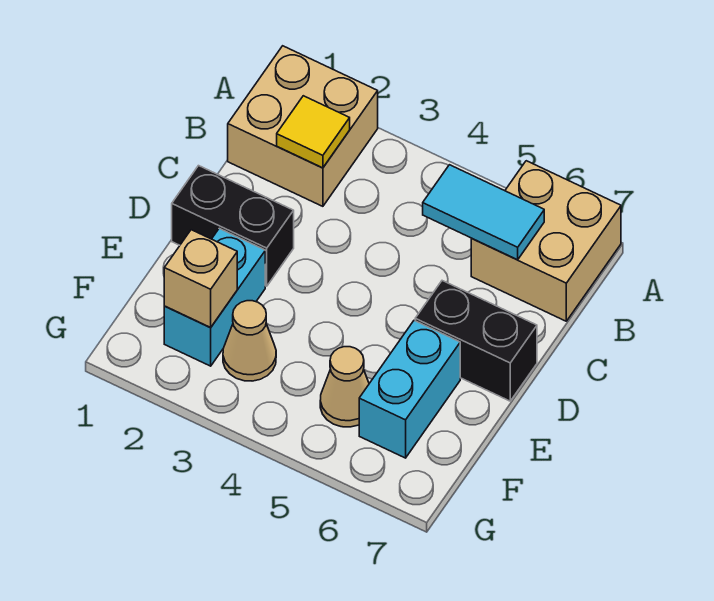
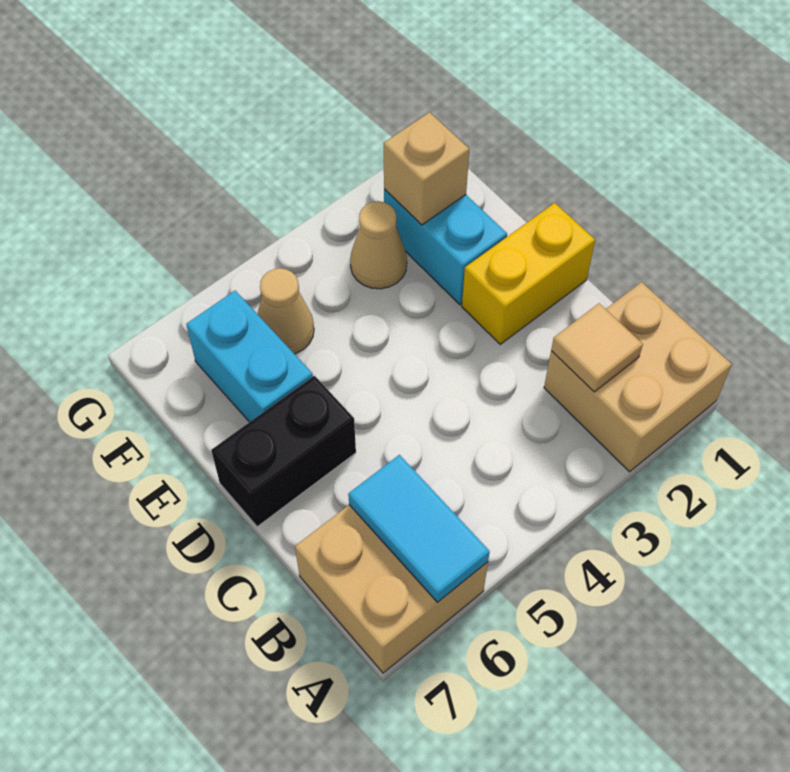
yellow 1x1 tile [277,96,350,168] -> tan 1x1 tile [551,303,643,392]
cyan 1x2 tile [423,165,544,260] -> cyan 1x2 tile turned to [348,455,490,602]
black 1x2 brick [172,166,294,286] -> yellow 1x2 brick [462,203,595,344]

